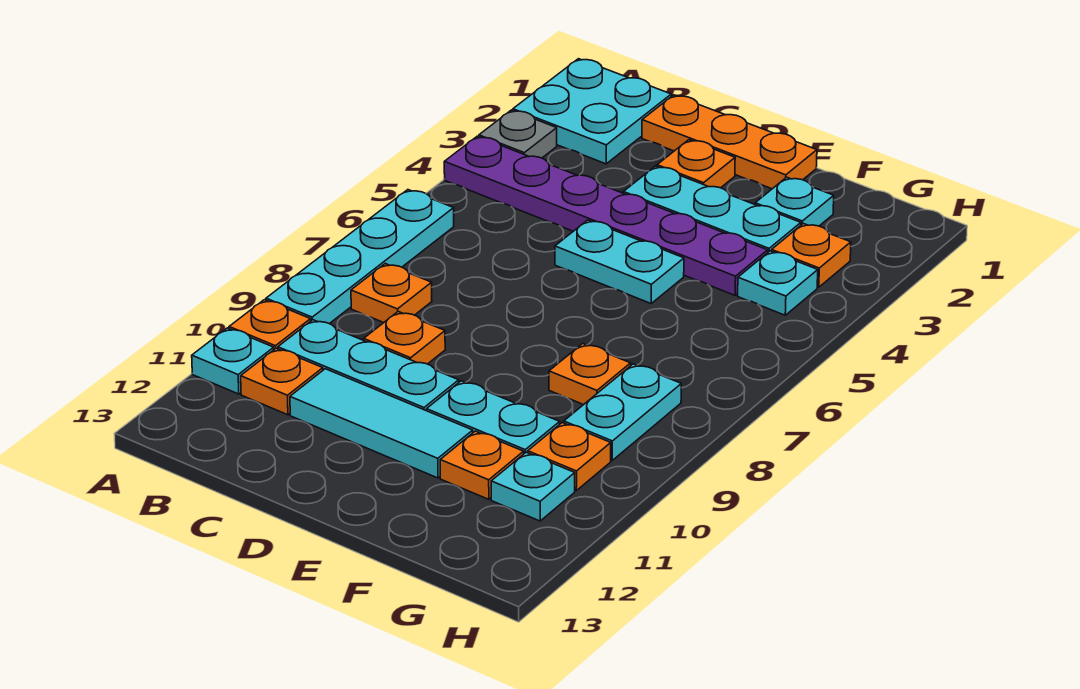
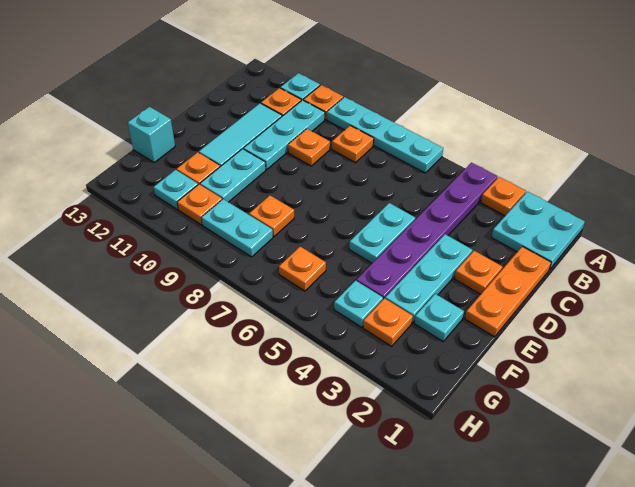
grey 1x1 plate [479,110,557,158] -> orange 1x1 plate [481,177,526,216]
none -> cyan 1x1 brick [128,107,175,163]
none -> orange 1x1 plate [279,247,326,291]

